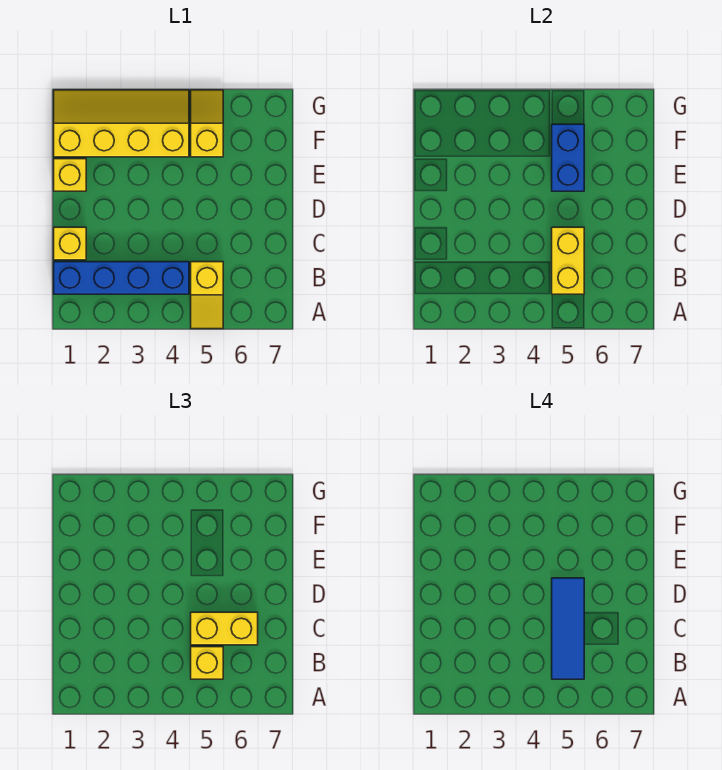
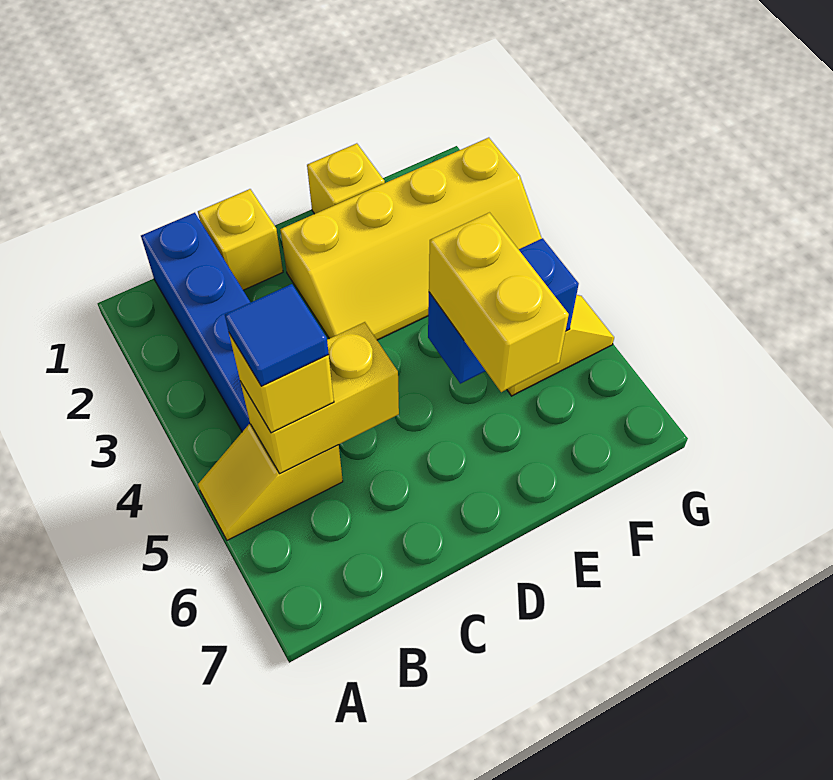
blue 1x3 tile [552,578,584,679] -> blue 1x1 tile [225,284,329,386]
yellow 1x2 brick [191,612,258,645] -> yellow 1x2 brick moved to [429,213,569,392]
yellow 2x4 slope [54,90,189,157] -> yellow 2x4 slope turned to [280,138,542,340]

